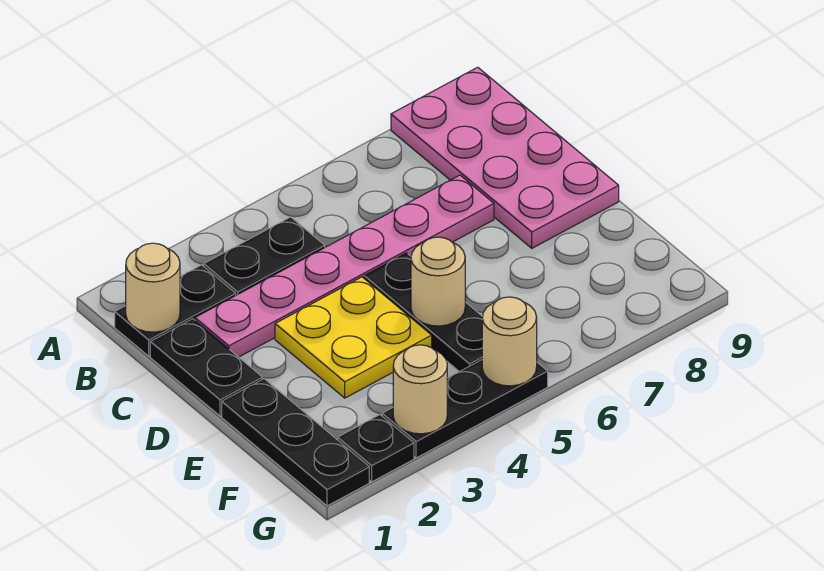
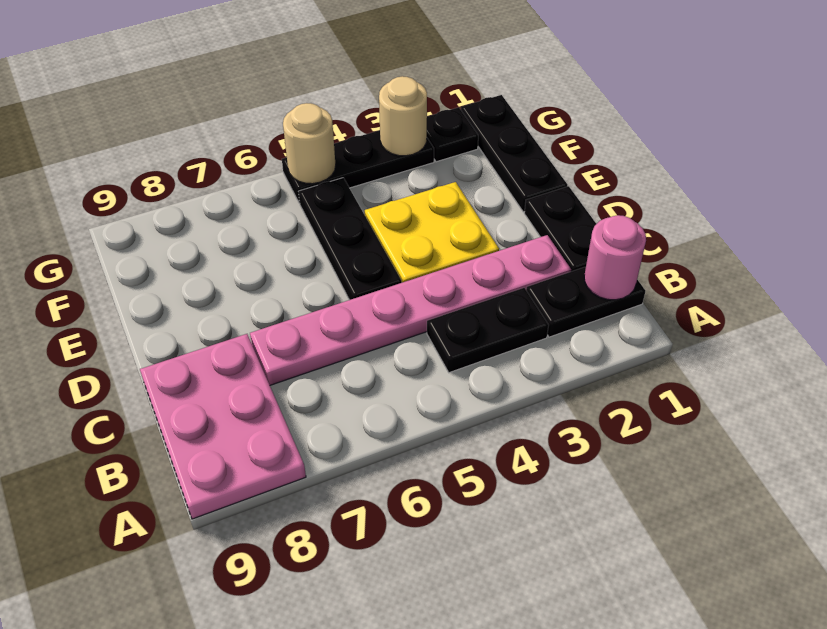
pink 2x4 plate [391,67,619,248] -> pink 2x3 plate [140,334,306,519]
tan 1x1 round brick [126,243,180,332] -> pink 1x1 round brick [584,215,646,300]
tan 1x1 round brick [411,237,465,326] -> none

